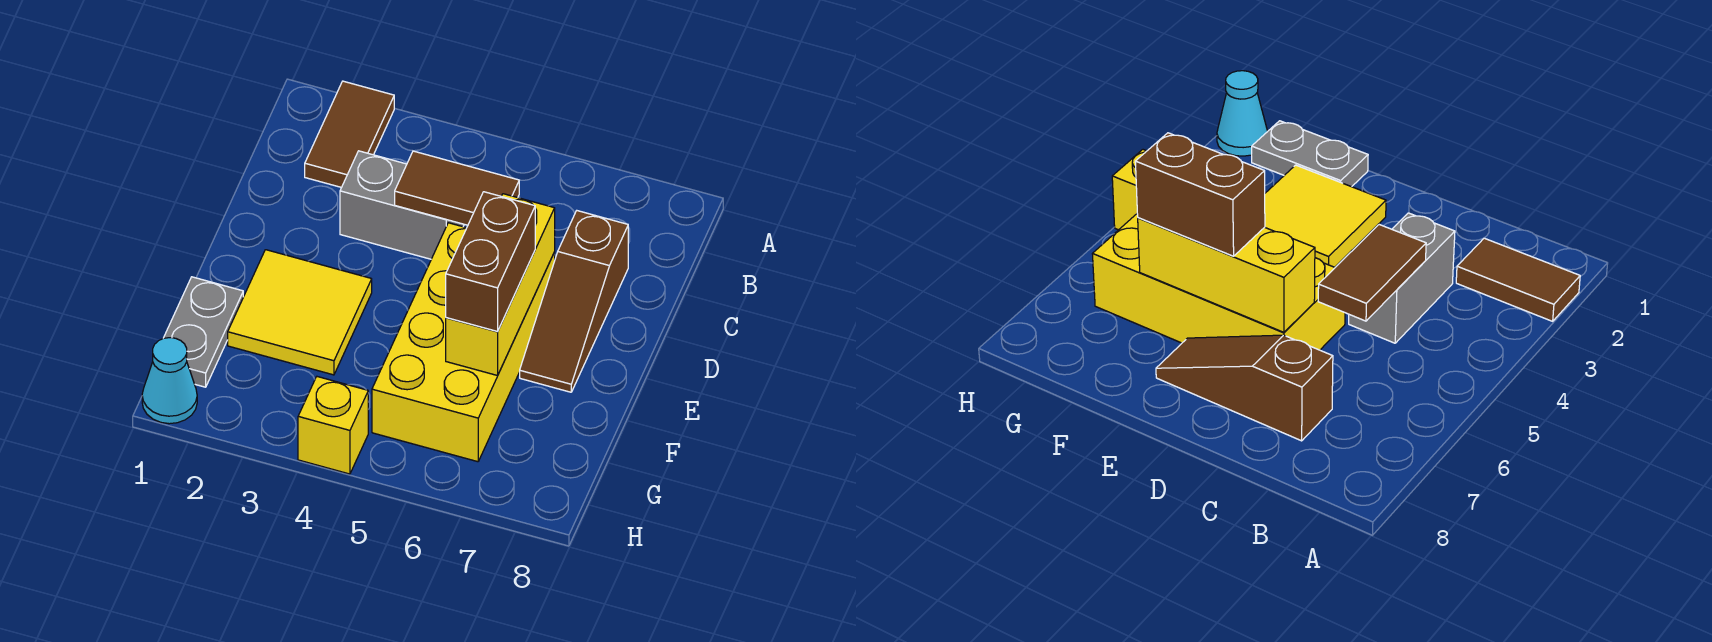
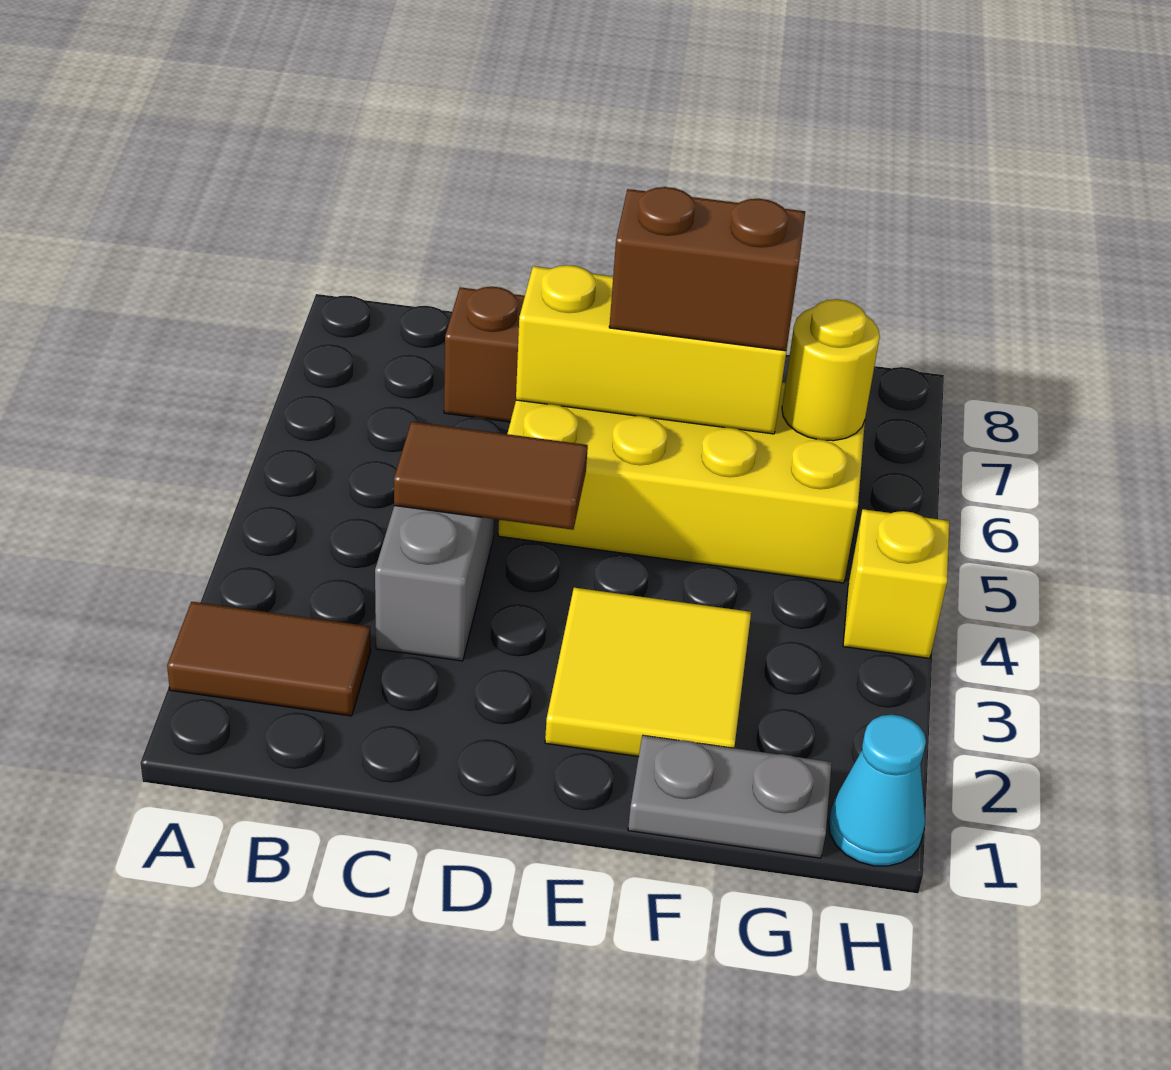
brown 1x2 tile [395,151,519,225] -> brown 1x2 tile turned to [394,422,588,530]
none -> yellow 1x1 round brick [782,299,880,441]

